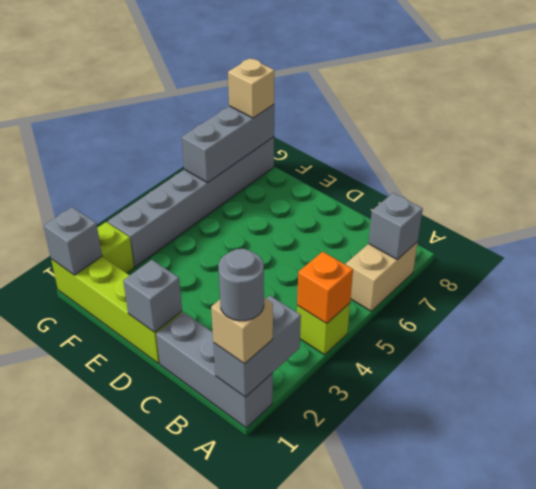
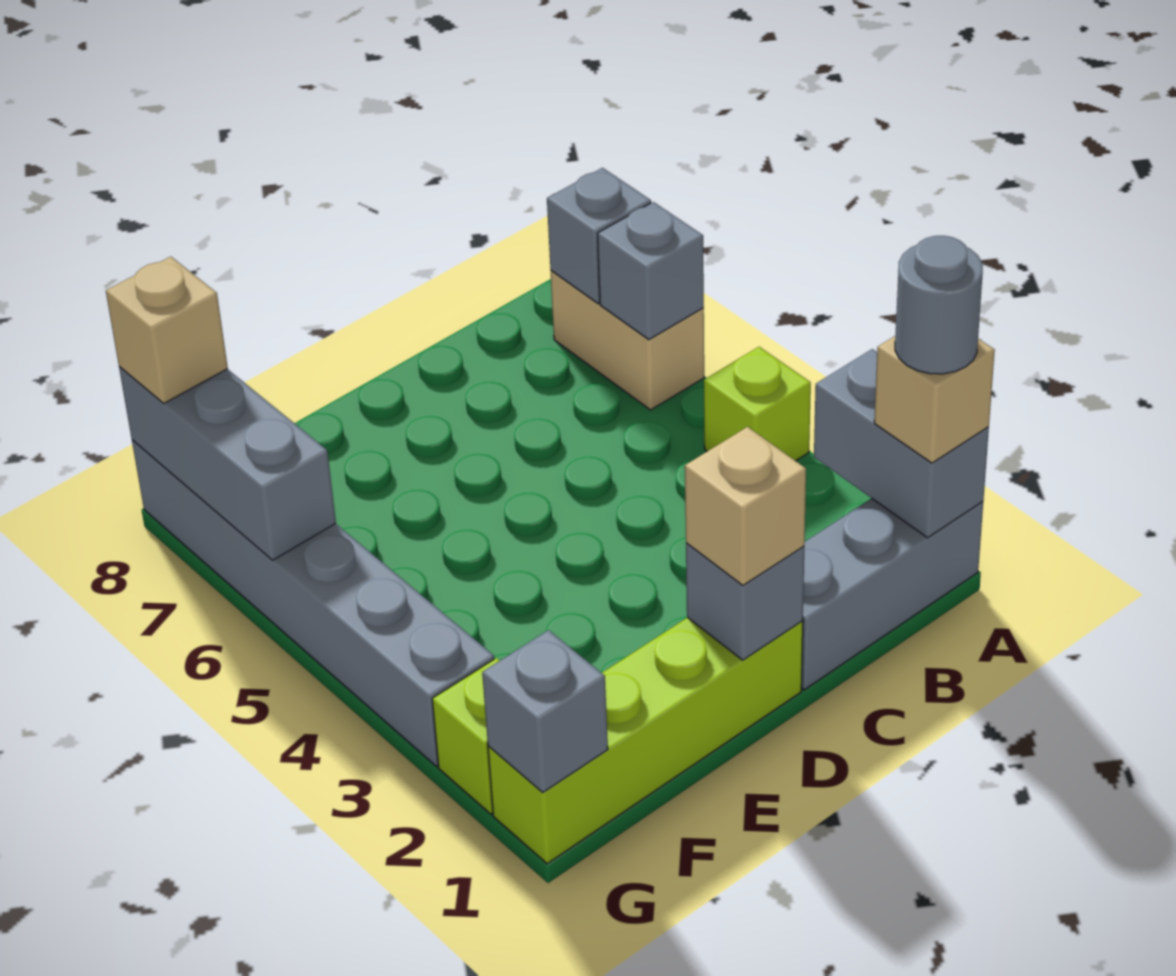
orange 1x1 brick [297,252,353,324] -> none
none -> grey 1x1 brick [598,202,704,340]
none -> tan 1x1 brick [685,427,806,585]

